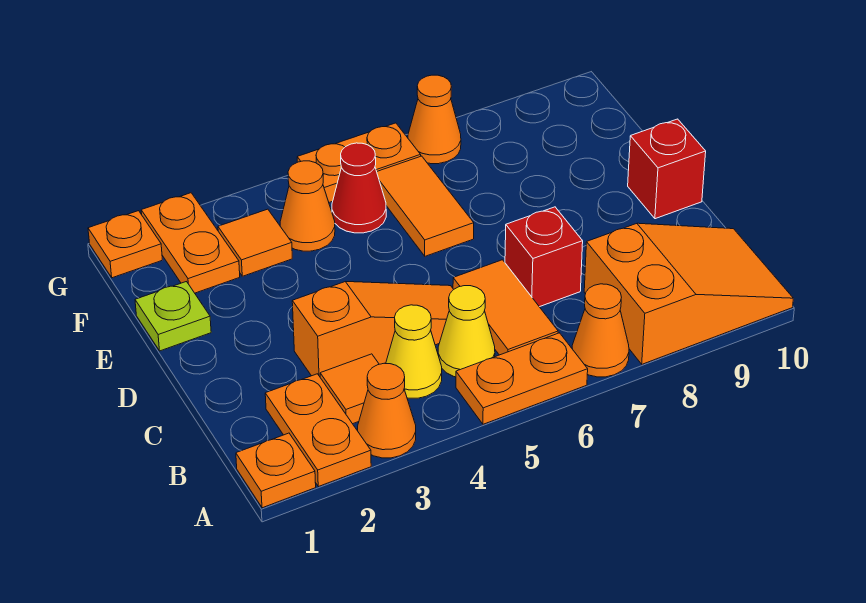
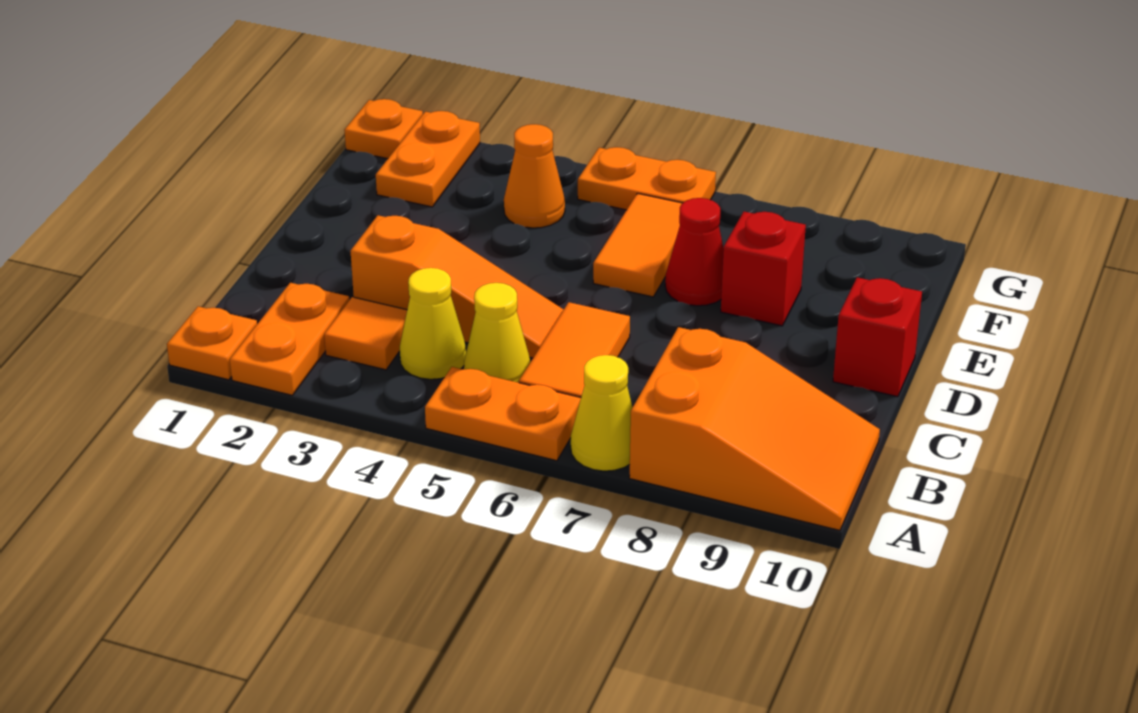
orange 1x1 cone [358,363,416,458] -> none
orange 1x1 cone [572,284,629,377] -> yellow 1x1 cone [571,355,633,471]
red 1x1 brick [505,207,583,307] -> red 1x1 brick moved to [721,212,806,326]
lime 1x1 plate [135,282,211,351] -> none
orange 1x1 tile [218,209,292,276] -> none
red 1x1 cone [332,143,386,233] -> red 1x1 cone moved to [665,198,724,306]
orange 1x1 cone [408,75,461,164] -> none

